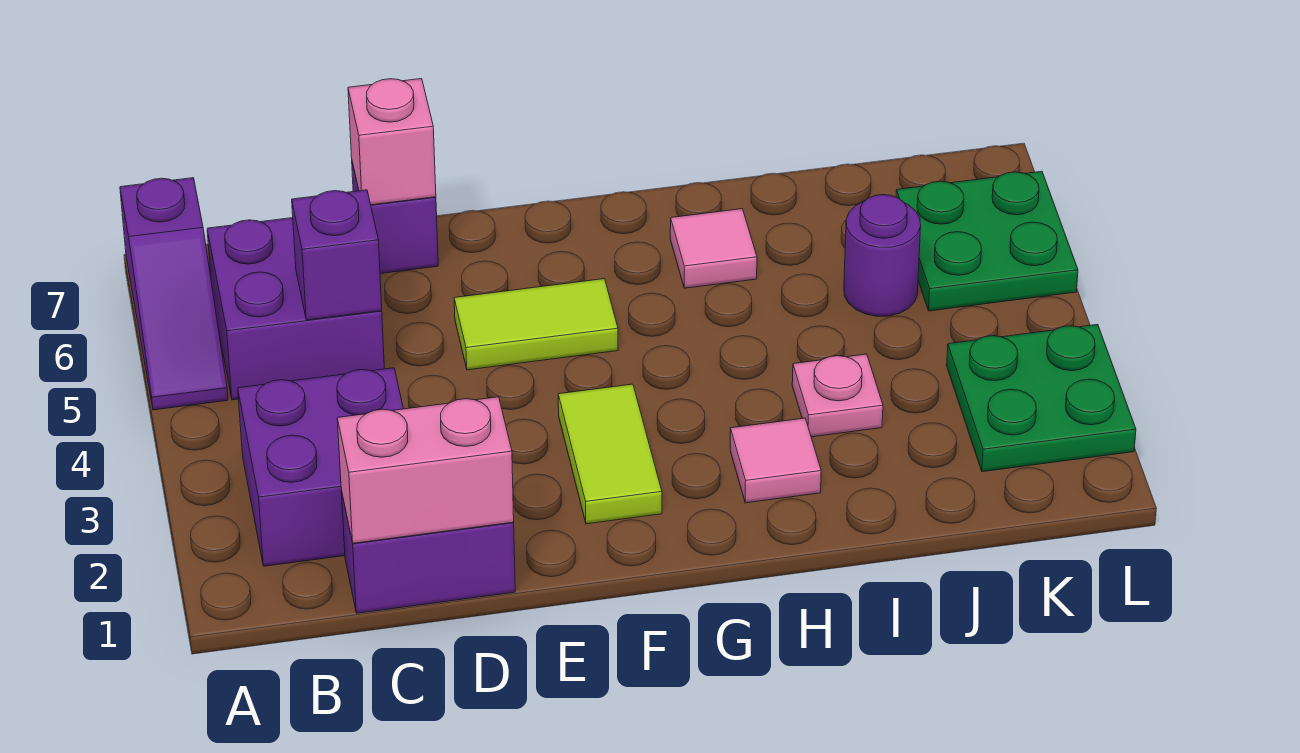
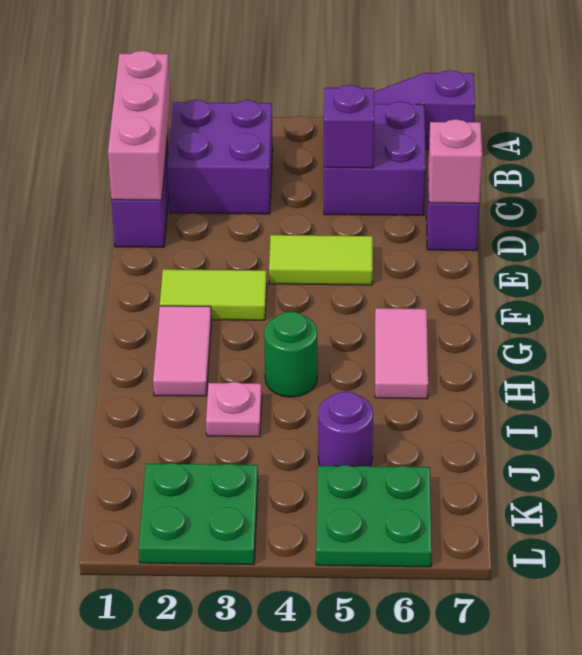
pink 1x2 brick [337,397,514,543] -> pink 1x3 brick [108,51,171,200]
lime 1x2 tile [454,279,618,370] -> lime 1x2 tile turned to [269,235,373,285]
pink 1x1 tile [730,418,821,503] -> pink 1x2 tile [153,306,211,396]
none -> green 1x1 round brick [264,312,317,397]
pink 1x1 tile [670,209,757,288] -> pink 1x2 tile [375,308,428,399]

